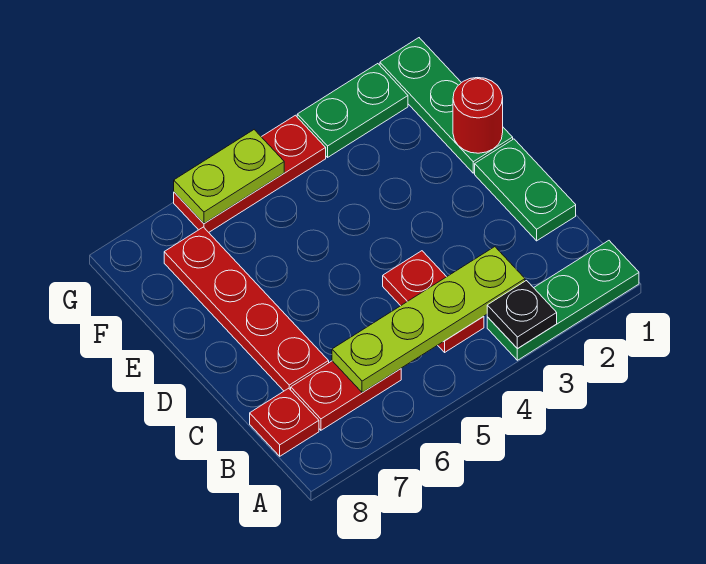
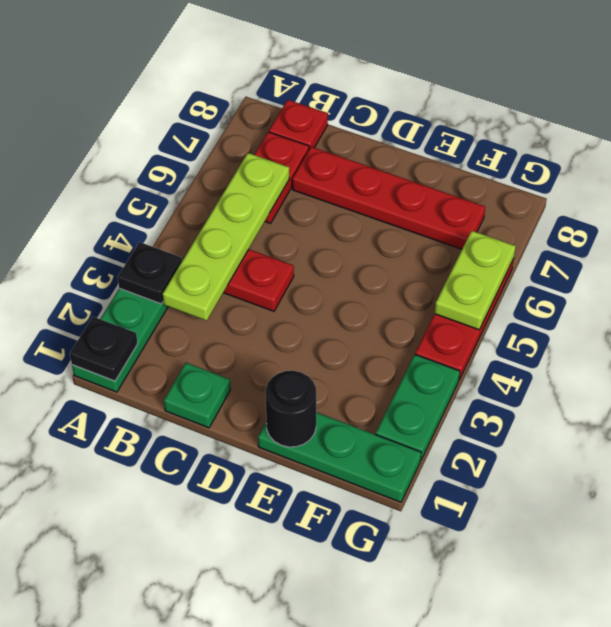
none -> black 1x1 plate [70,317,138,381]
green 1x2 plate [475,139,576,241] -> green 1x1 plate [164,363,230,428]
red 1x1 round brick [453,78,503,153] -> black 1x1 round brick [265,371,316,447]

